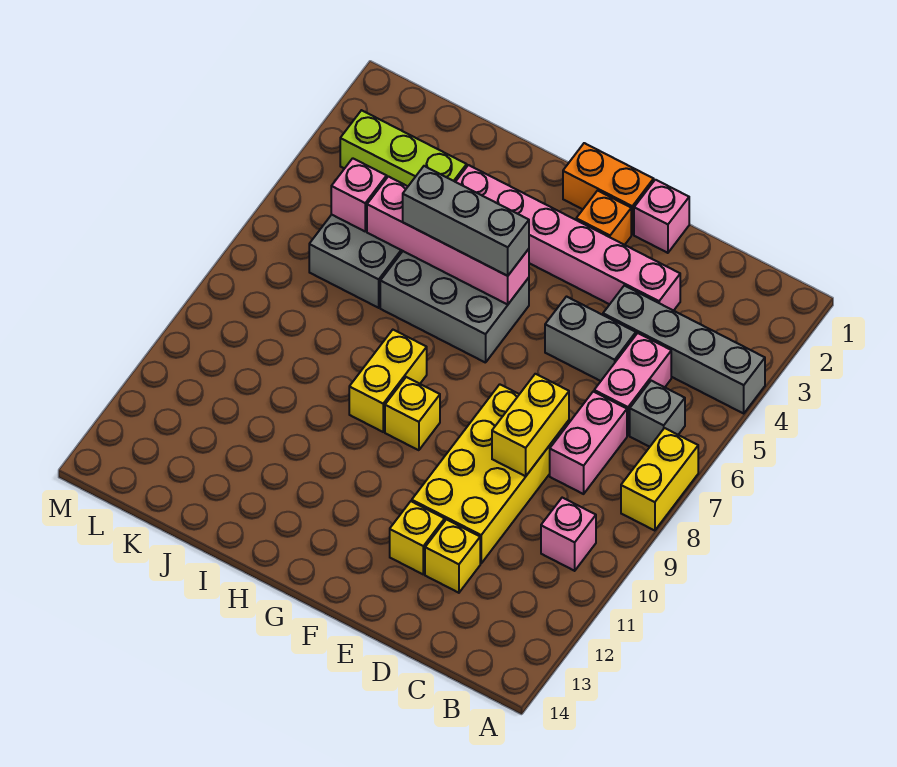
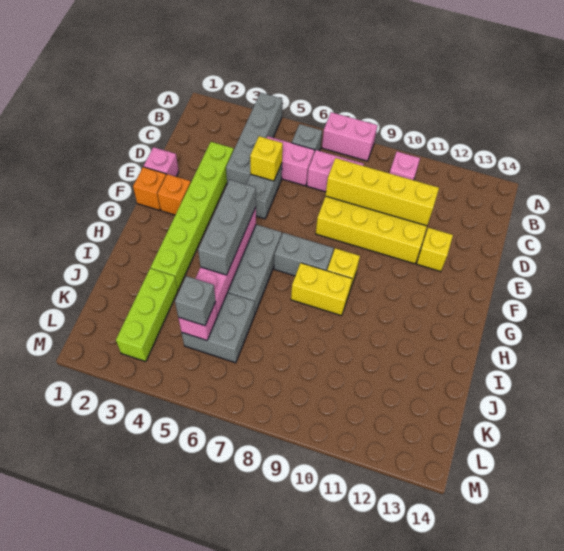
yellow 1x2 brick [621,428,698,531] -> pink 1x2 brick [322,112,377,161]
pink 1x6 brick [456,165,680,311] -> lime 1x6 brick [151,142,234,290]
yellow 1x2 brick [492,374,569,476] -> yellow 1x4 brick [326,158,439,226]
yellow 1x1 brick [425,519,480,593] -> yellow 1x1 brick moved to [250,136,283,181]
orange 1x2 brick [563,143,654,234] -> orange 1x1 brick [133,167,166,210]
none -> grey 1x2 brick [274,233,334,276]
none -> grey 1x1 brick [175,276,216,326]

